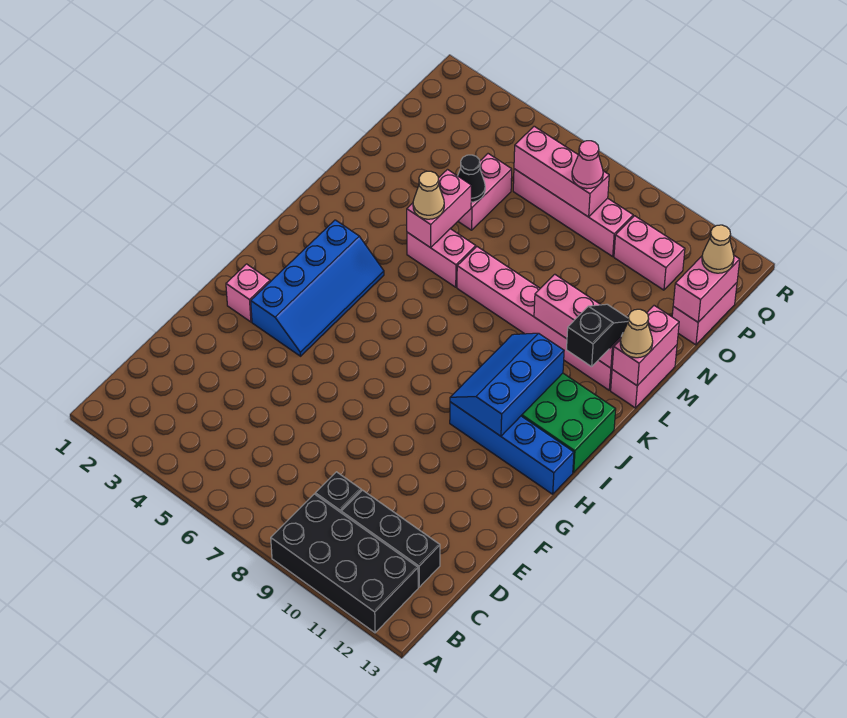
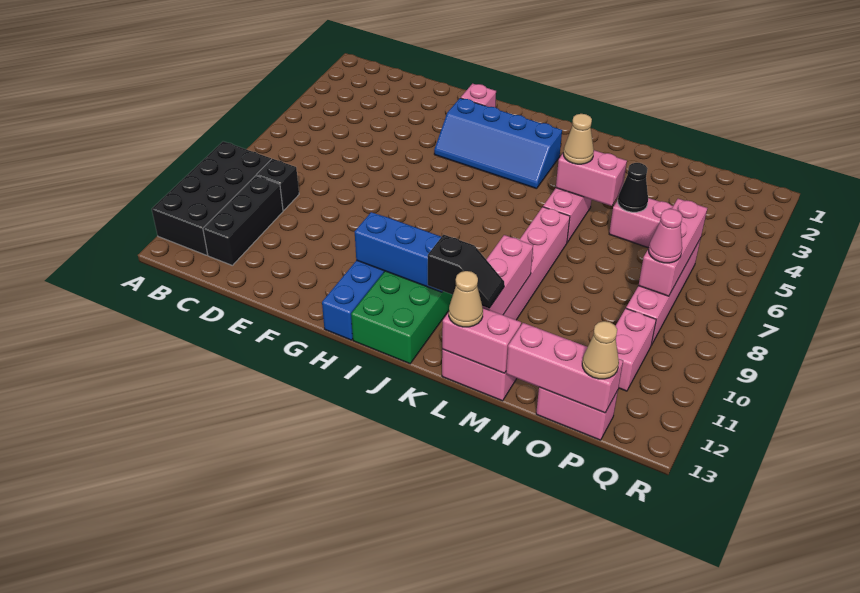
pink 1x2 brick [673,256,740,322] -> pink 1x3 brick [506,323,623,413]

